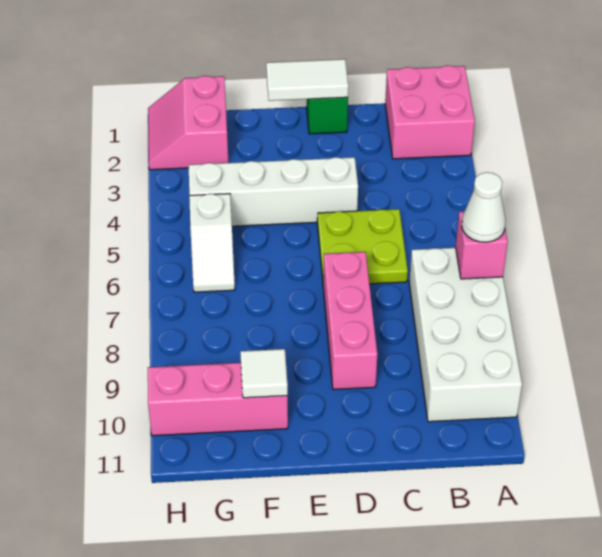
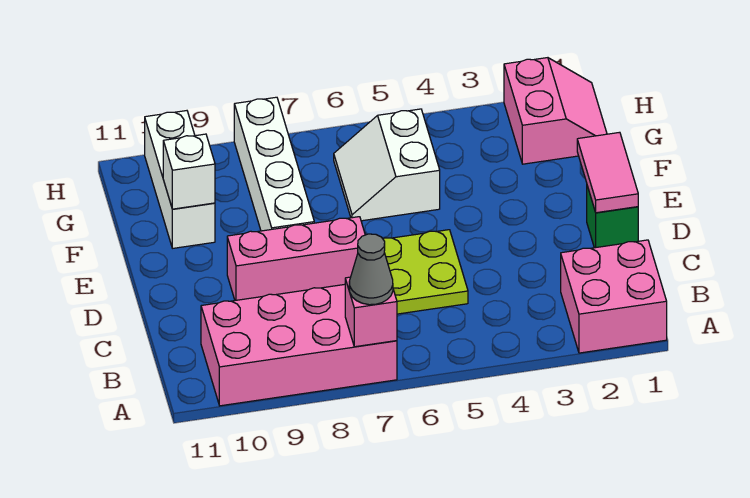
white 2x4 brick [409,248,522,422] -> pink 2x4 brick [201,284,397,406]
white 1x1 cone [462,172,506,242] -> grey 1x1 cone [349,234,393,305]
white 1x2 tile [266,59,348,101] -> pink 1x2 tile [577,132,638,213]
white 1x4 brick [189,157,358,226] -> white 1x4 brick moved to [234,97,314,231]
pink 1x3 brick [148,363,288,436] -> white 1x3 brick [145,111,215,248]
white 1x1 tile [240,349,288,398] -> white 1x1 brick [163,134,215,209]
pink 2x2 slope [148,76,229,170] -> pink 2x2 slope turned to [504,58,607,164]
white 1x2 slope [189,194,235,292] -> white 2x2 slope [334,109,440,221]

